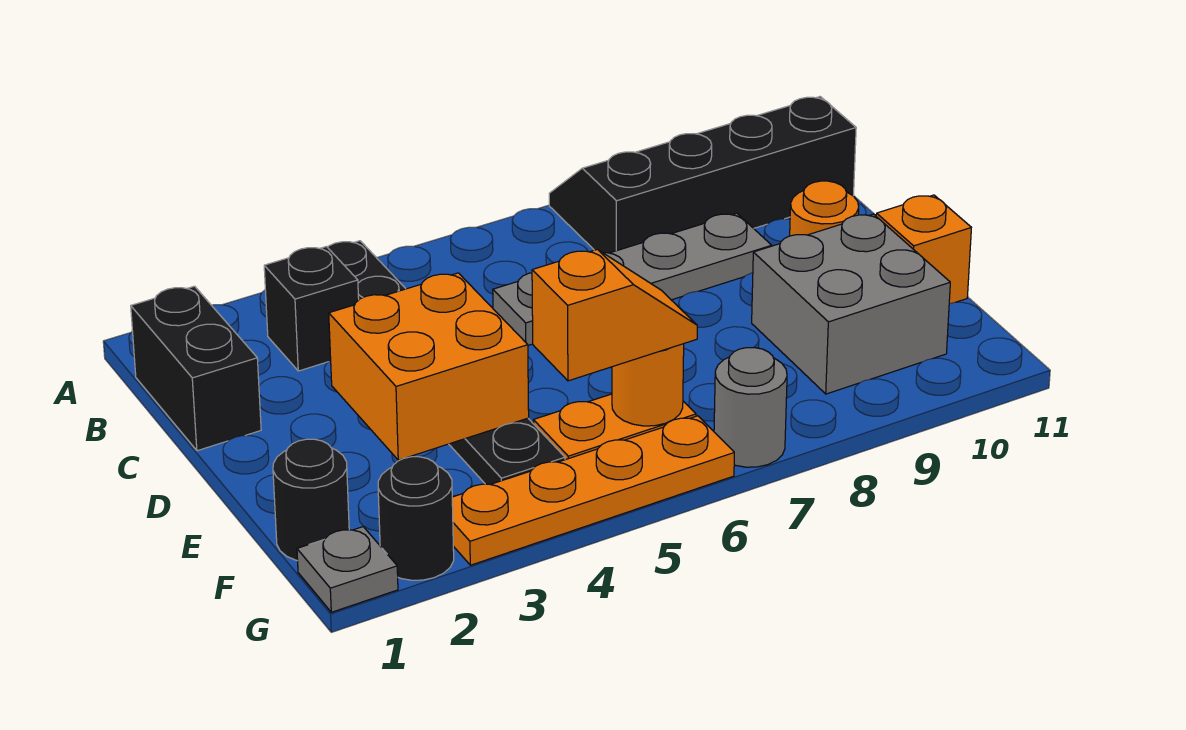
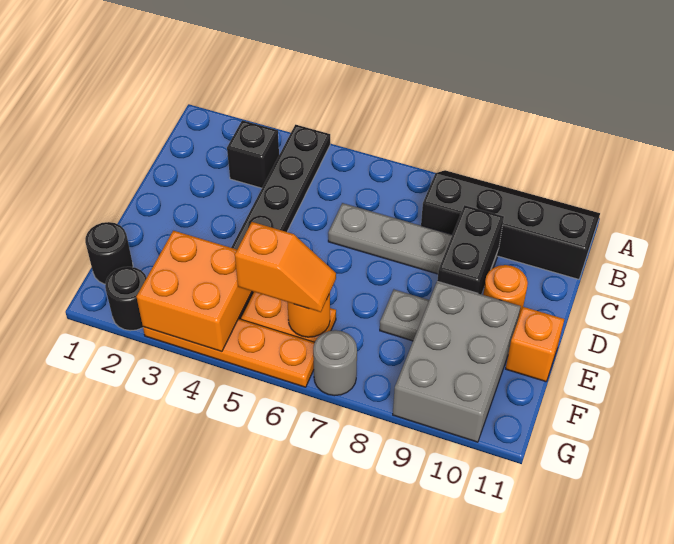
black 1x2 brick [131,286,261,451] -> black 1x2 brick moved to [437,205,504,294]
orange 2x2 brick [329,273,529,460] -> orange 2x2 brick moved to [136,231,252,352]
grey 2x2 brick [752,214,950,394] -> grey 2x3 brick [393,282,521,442]
grey 1x1 plate [297,527,398,612] -> grey 1x1 plate moved to [380,290,429,341]

